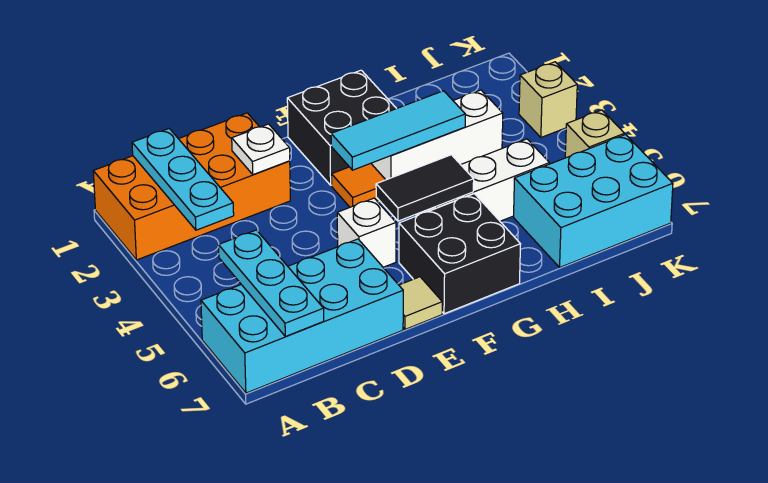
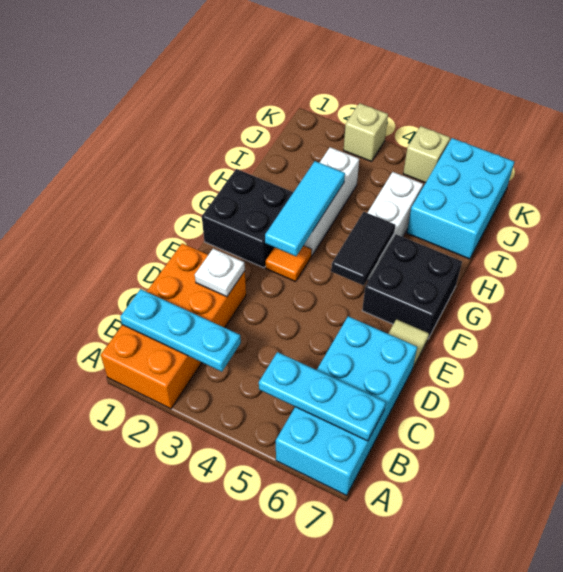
white 1x1 brick [337,198,396,267] -> none

